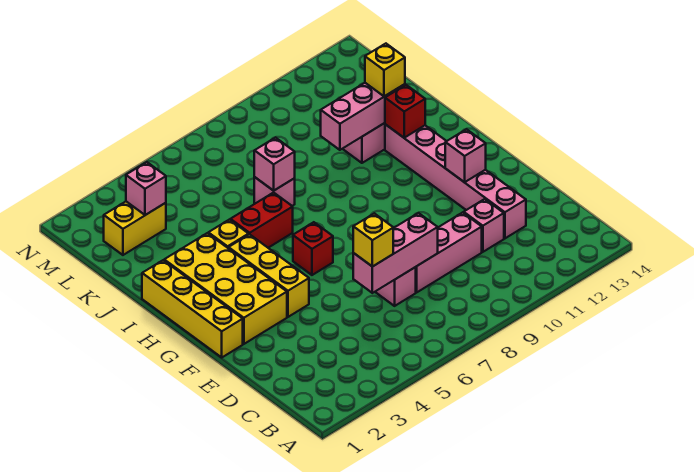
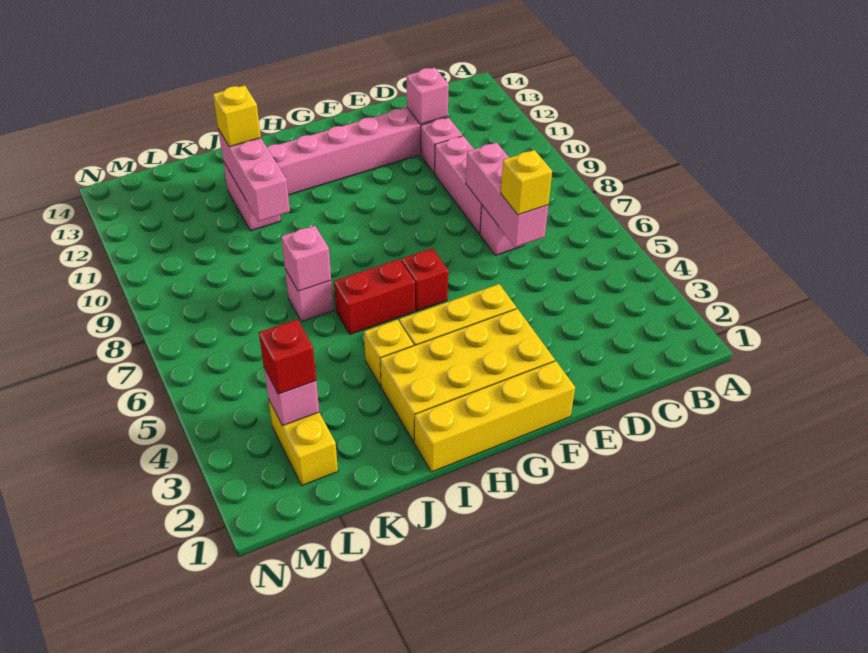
pink 1x1 brick [445,129,486,182] -> pink 1x1 brick moved to [407,68,449,124]
red 1x2 brick [230,192,293,248] -> red 1x2 brick turned to [334,259,415,334]
red 1x1 brick [385,85,425,138] -> red 1x1 brick moved to [259,319,316,394]

